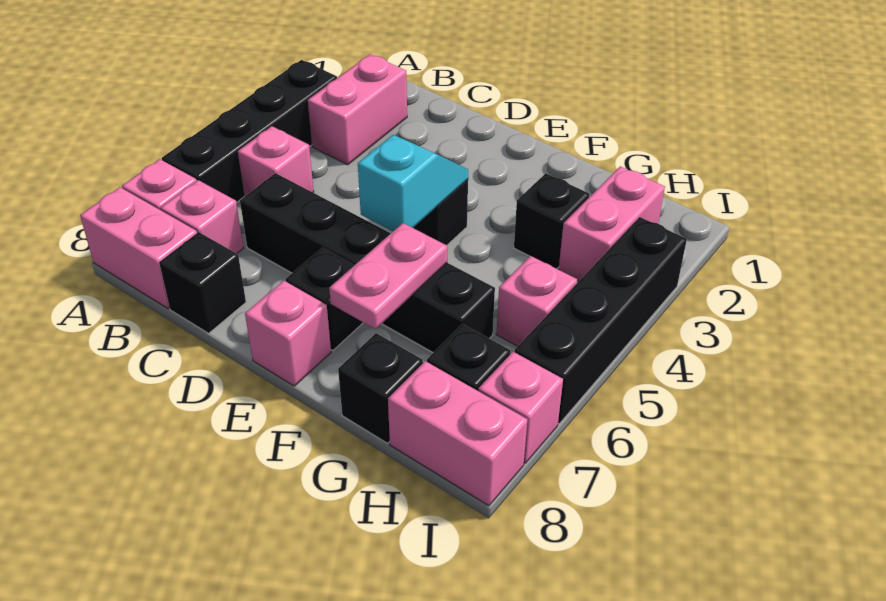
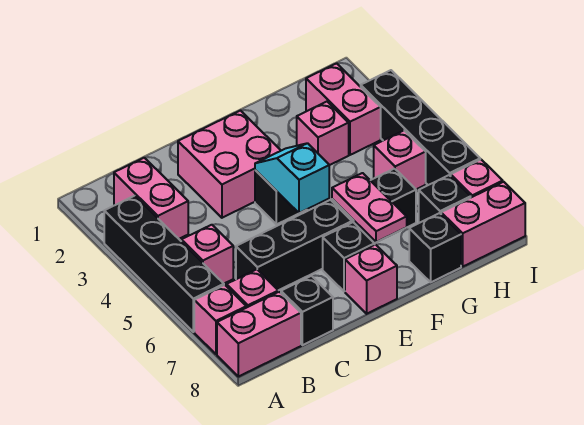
none -> pink 2x2 brick [178,111,281,218]
black 1x1 brick [514,173,589,269] -> pink 1x1 brick [297,102,349,165]

